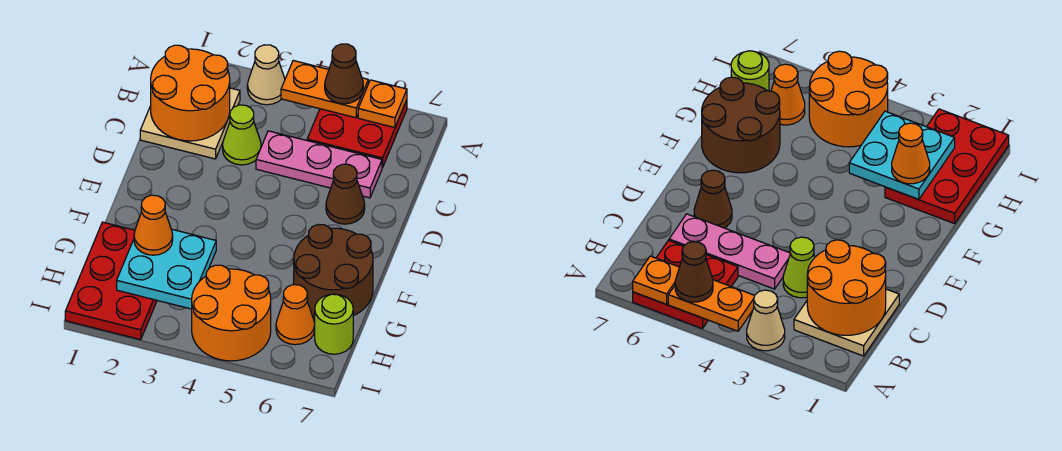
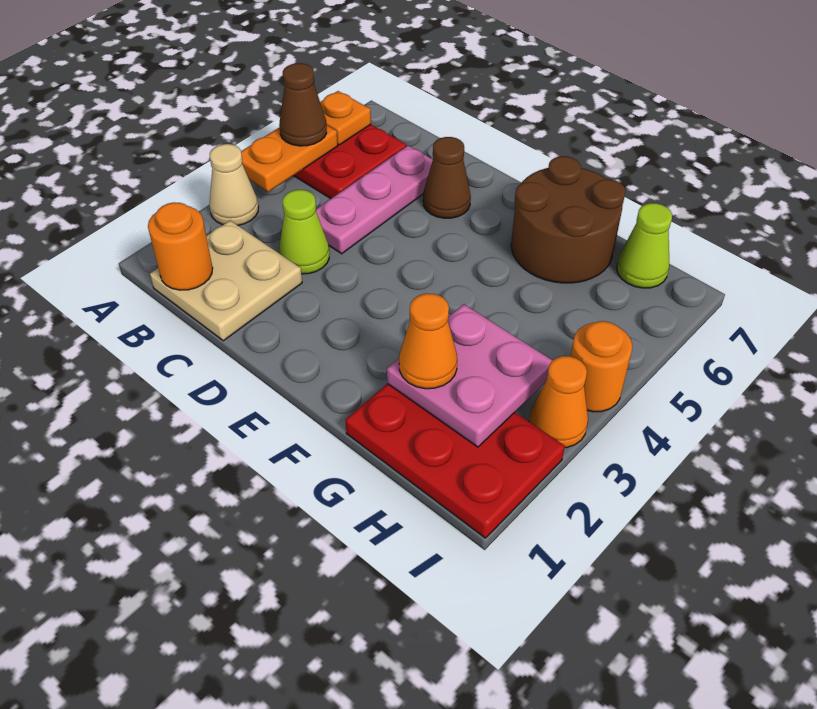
orange 2x2 round brick [151,45,230,141] -> orange 1x1 round brick [148,202,213,290]
cyan 2x2 plate [117,230,216,309] -> pink 2x2 plate [387,304,552,447]
orange 2x2 round brick [192,265,271,361] -> orange 1x1 round brick [571,321,632,412]
orange 1x1 cone [276,285,315,345] -> orange 1x1 cone moved to [529,356,588,448]
lime 1x1 round brick [315,294,353,354] -> lime 1x1 cone [617,203,672,288]

